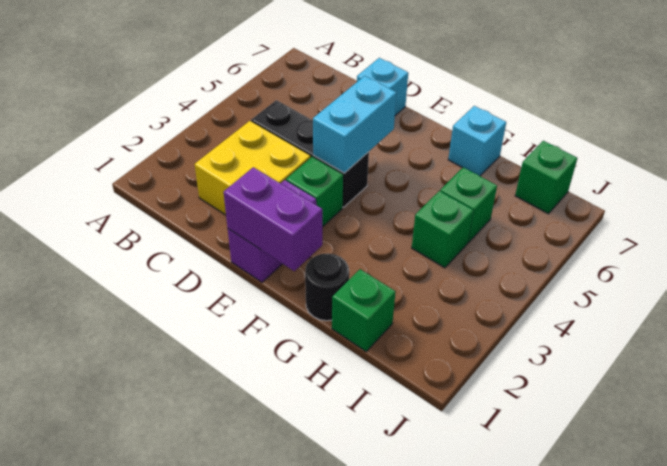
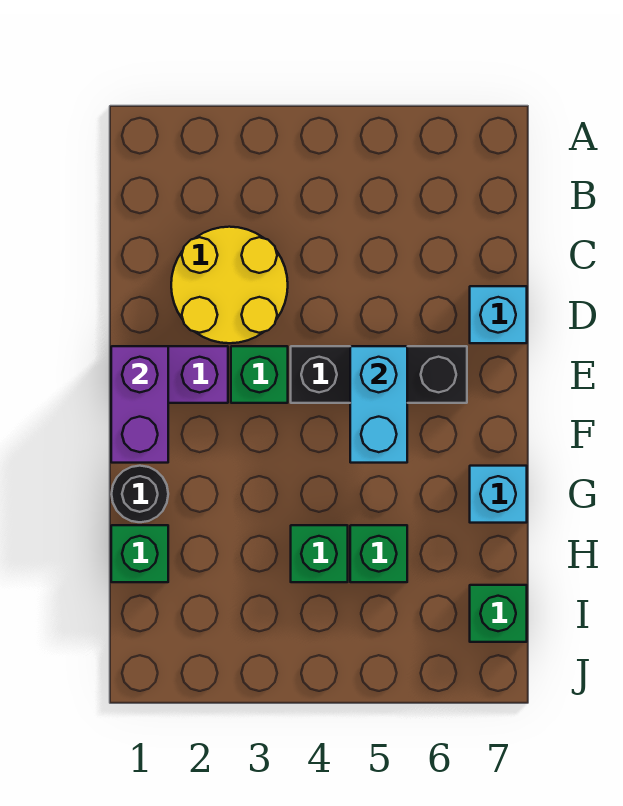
yellow 2x2 brick [195,121,310,215] -> yellow 2x2 round brick [171,227,288,343]
black 1x3 brick [251,100,369,207] -> black 1x3 brick turned to [291,346,467,403]
cyan 1x2 brick [313,76,396,173] -> cyan 1x2 brick turned to [350,346,407,463]

